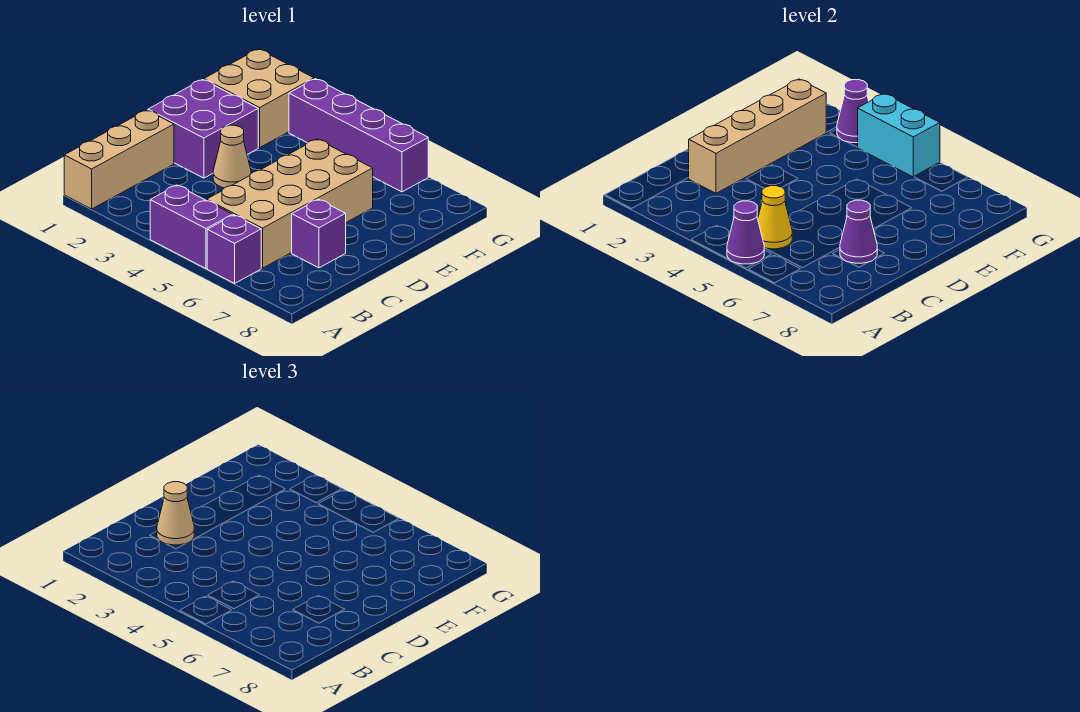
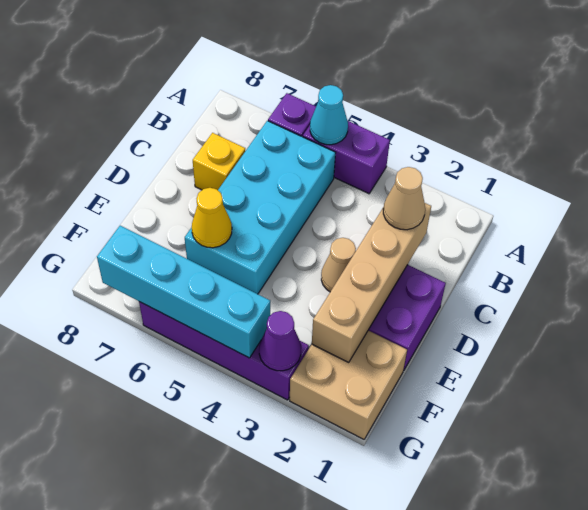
tan 1x3 brick [64,110,174,209] -> none
purple 1x1 cone [727,201,764,264] -> cyan 1x1 cone [310,85,348,145]
tan 2x4 brick [207,139,373,268] -> cyan 2x4 brick [185,121,336,294]
yellow 1x1 cone [758,186,792,249] -> yellow 1x1 cone moved to [192,188,232,248]
purple 1x1 brick [292,199,346,268] -> yellow 1x1 brick [193,133,245,190]
purple 1x1 cone [840,200,877,263] -> none
cyan 1x2 brick [857,94,940,177] -> cyan 1x4 brick [97,226,270,358]

